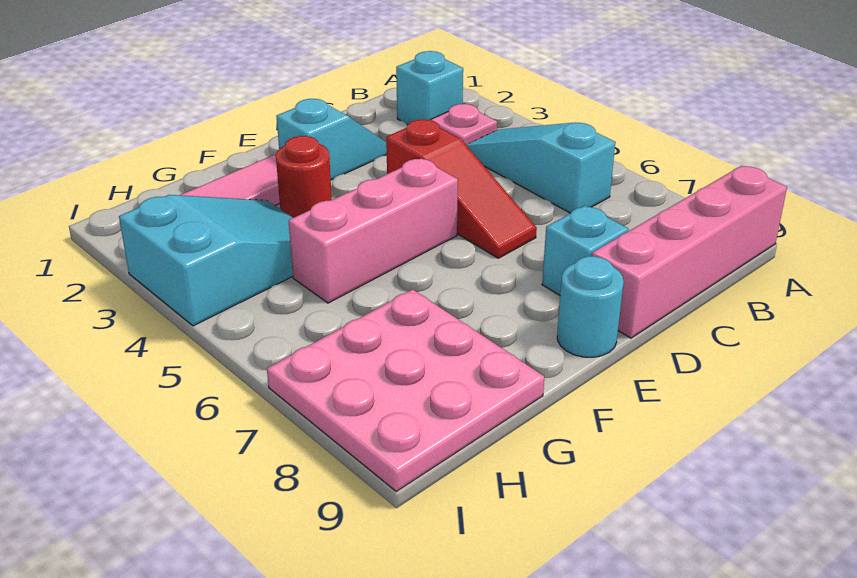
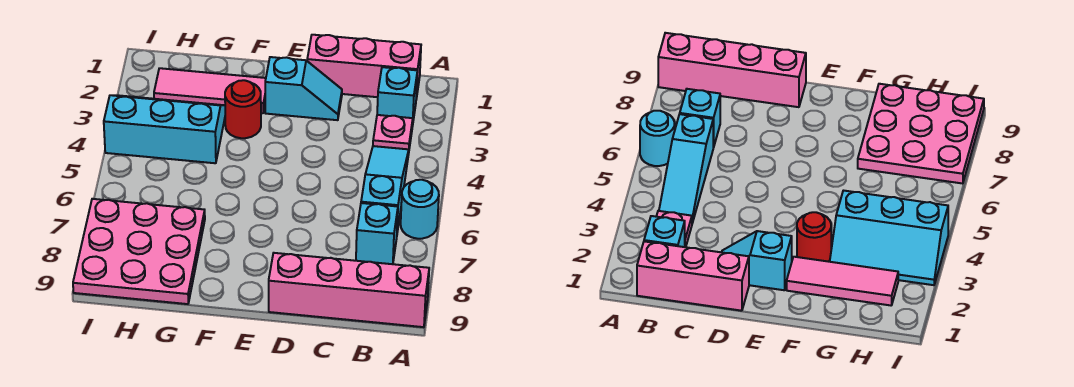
red 1x3 slope [386,119,537,258] -> none
cyan 1x1 brick [542,206,629,295] -> cyan 1x1 brick moved to [356,203,398,264]
pink 1x3 brick [289,159,458,303] -> pink 1x3 brick moved to [307,35,421,99]
cyan 1x1 round brick [557,256,624,357] -> cyan 1x1 round brick moved to [401,180,439,239]
cyan 2x3 slope [119,195,293,326] -> cyan 2x3 slope turned to [104,95,225,163]

